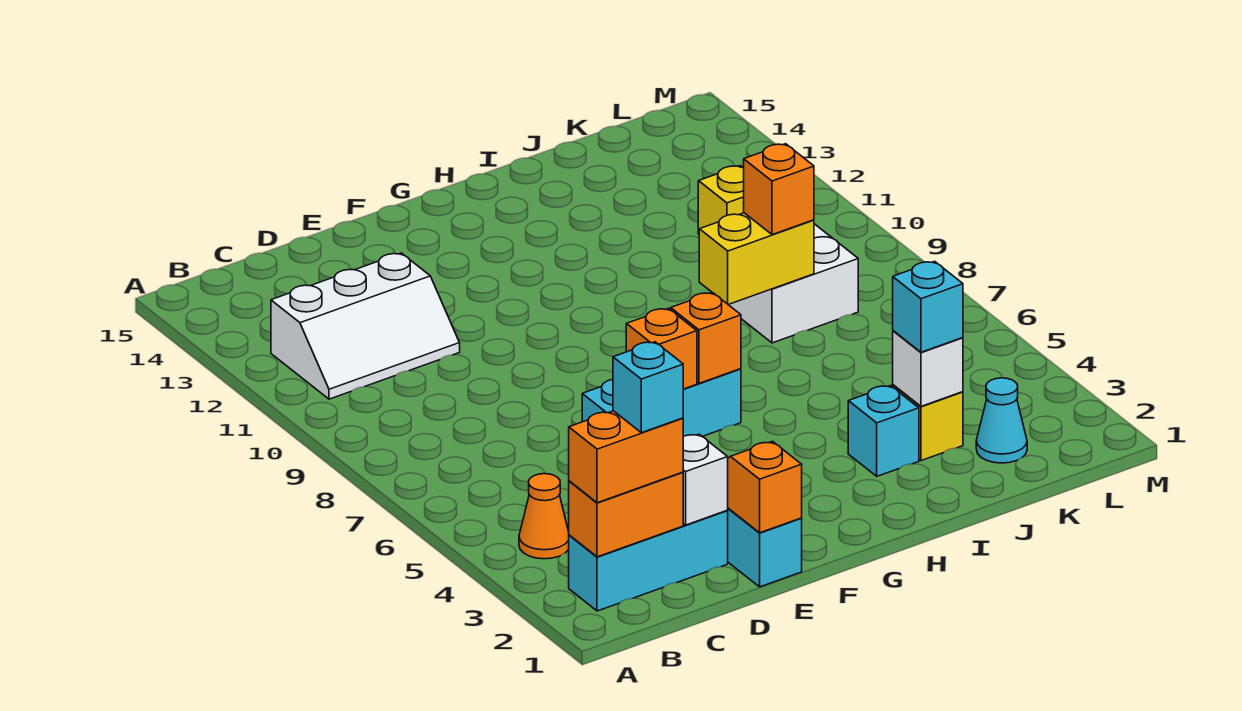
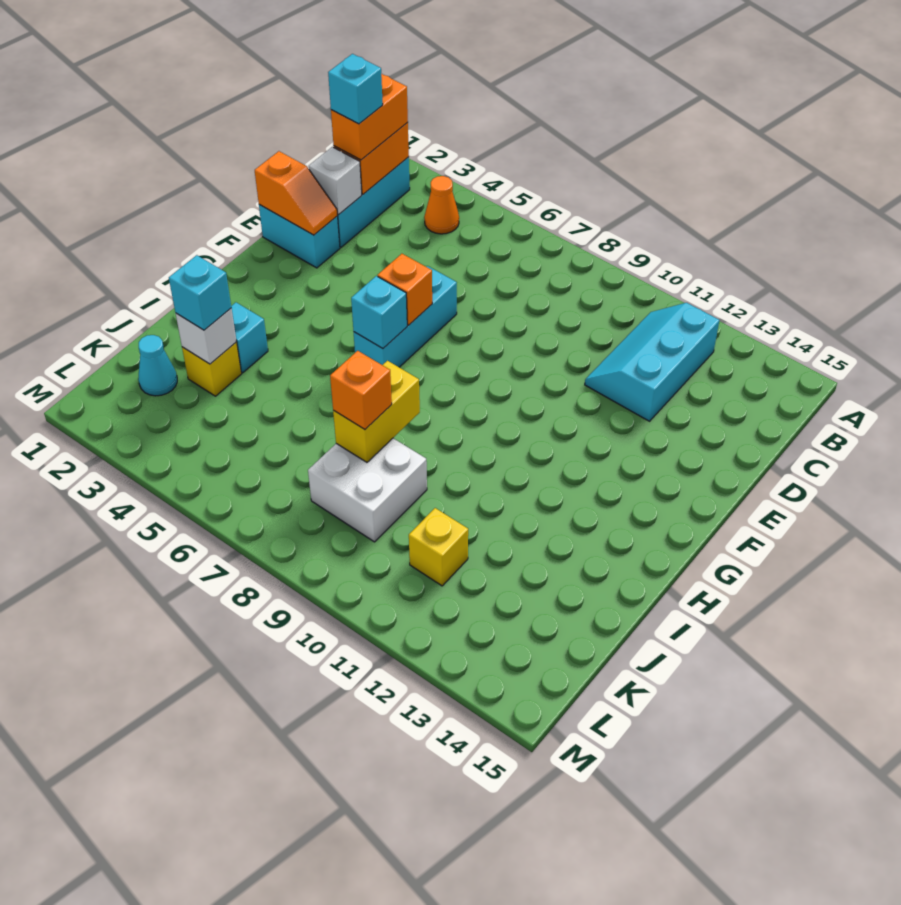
white 2x3 slope [271,253,460,399] -> cyan 2x3 slope [585,303,719,421]
orange 1x1 brick [671,293,741,383] -> cyan 1x1 brick [351,276,407,349]

